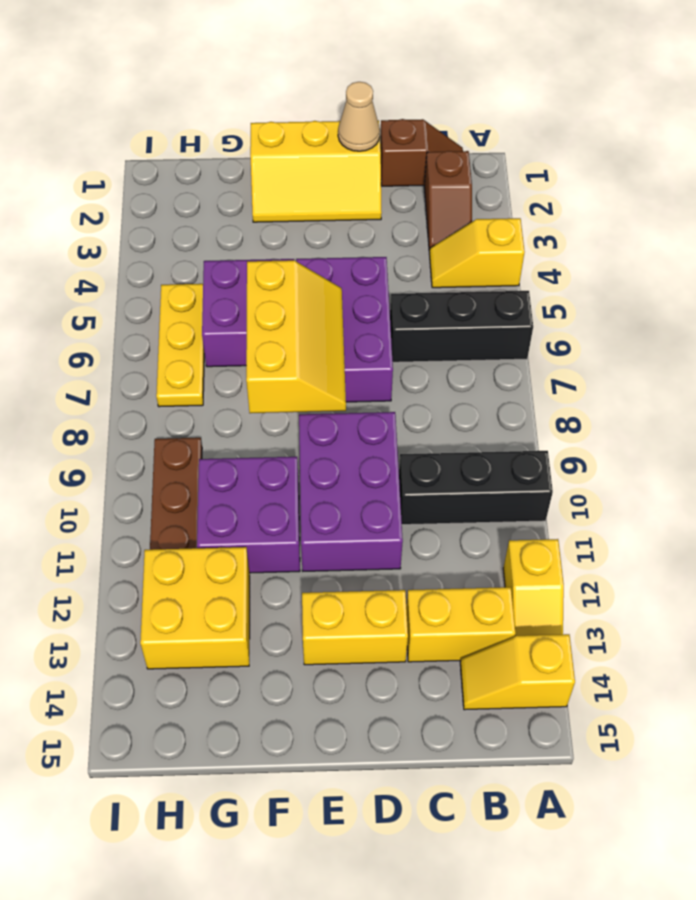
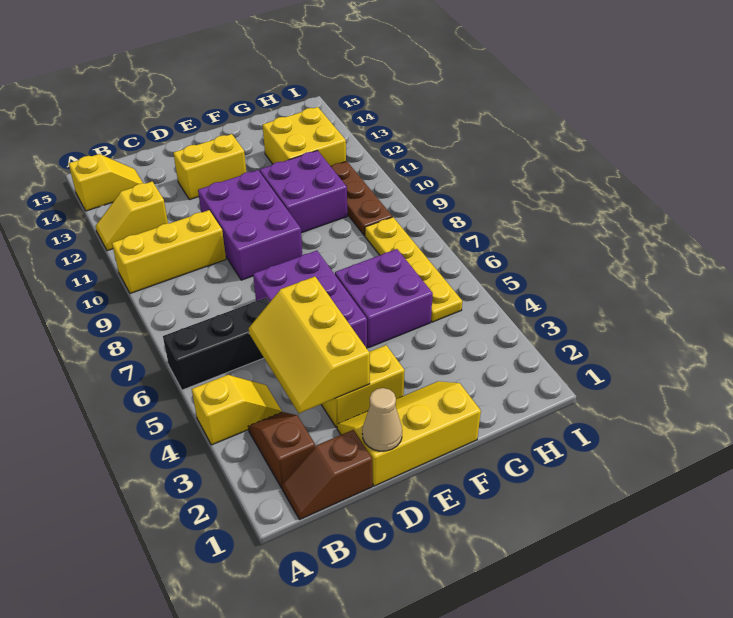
black 1x3 brick [399,451,553,525] -> yellow 1x3 brick [112,210,226,293]
yellow 1x2 slope [503,539,564,636] -> yellow 1x2 slope turned to [95,182,168,251]
yellow 1x2 brick [406,587,515,662] -> yellow 1x2 brick moved to [321,345,405,428]
yellow 2x3 slope [246,260,346,413] -> yellow 2x3 slope moved to [249,277,370,413]
yellow 1x3 plate [156,284,204,407] -> yellow 1x4 plate [365,217,462,322]

